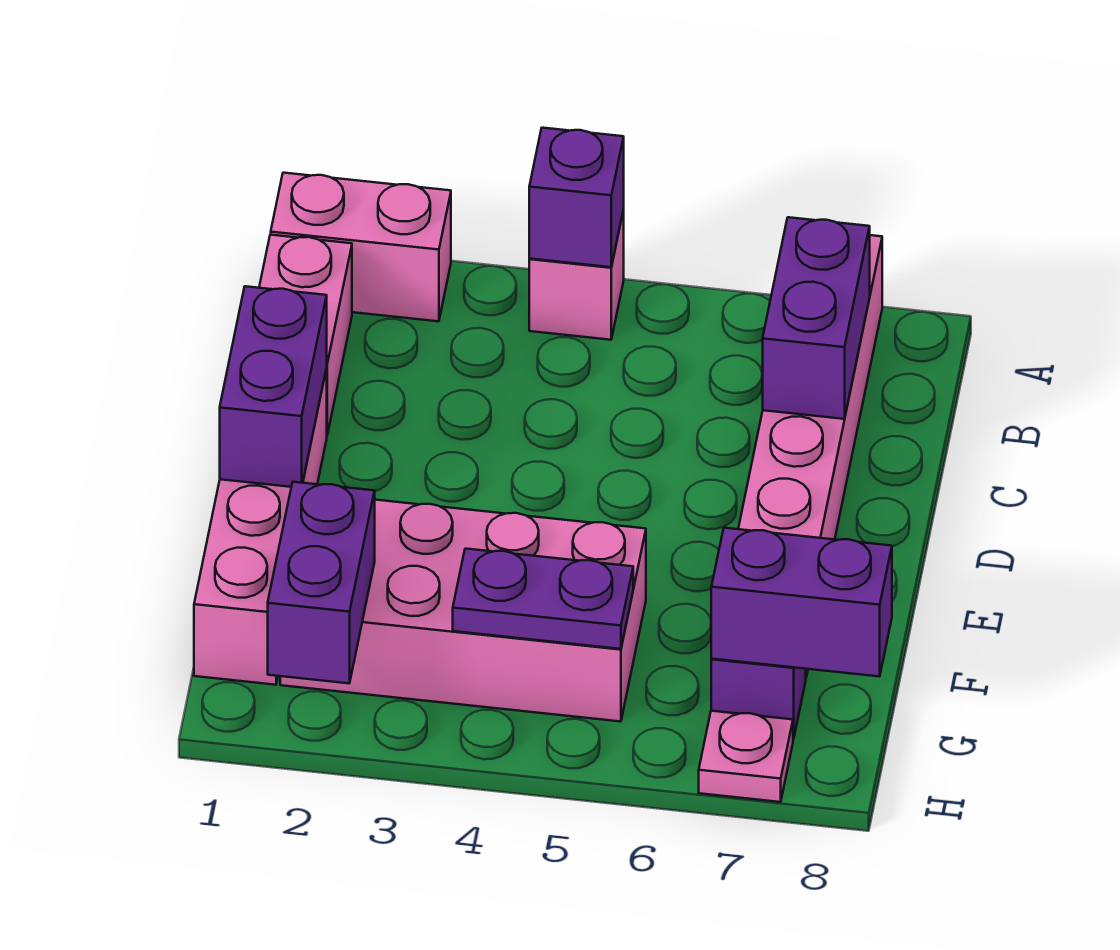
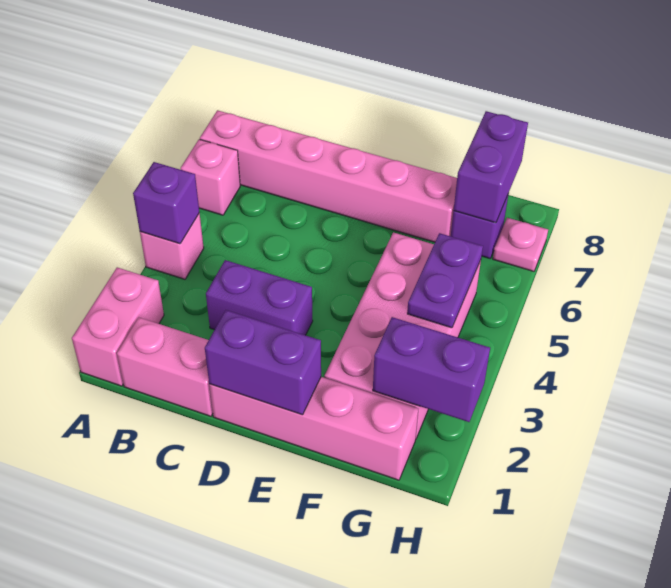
none -> pink 1x1 brick [181,139,240,215]
purple 1x2 brick [763,217,870,419] -> purple 1x2 brick moved to [206,260,313,335]

